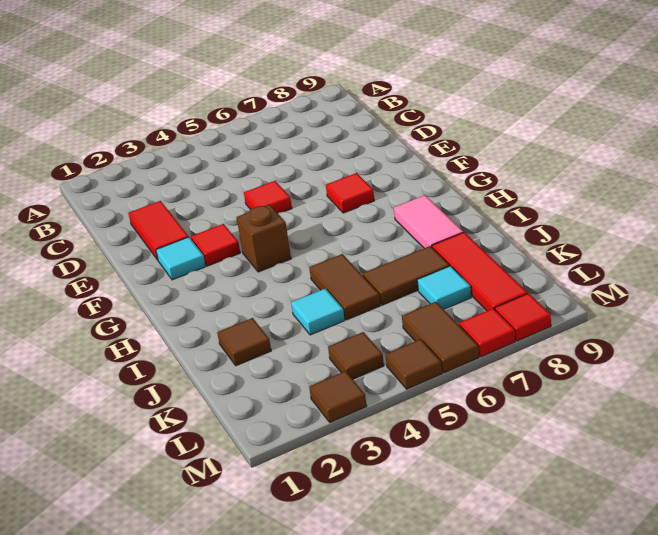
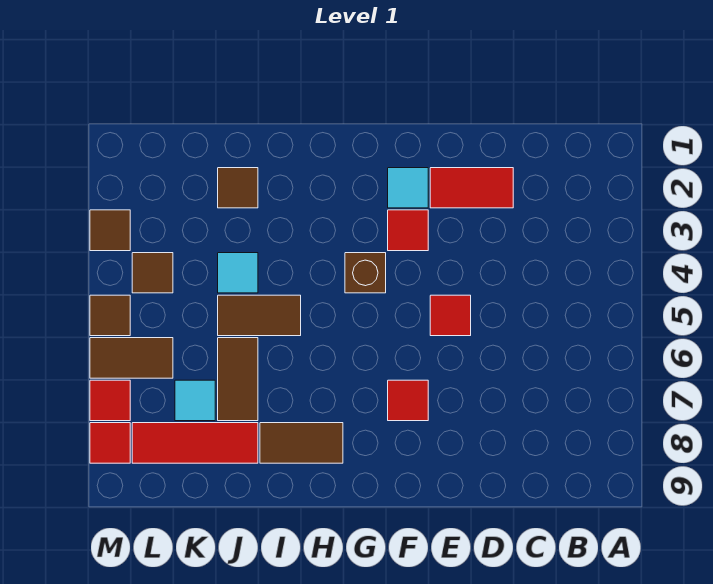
pink 1x2 tile [394,195,463,248] -> brown 1x2 tile [260,423,343,463]

